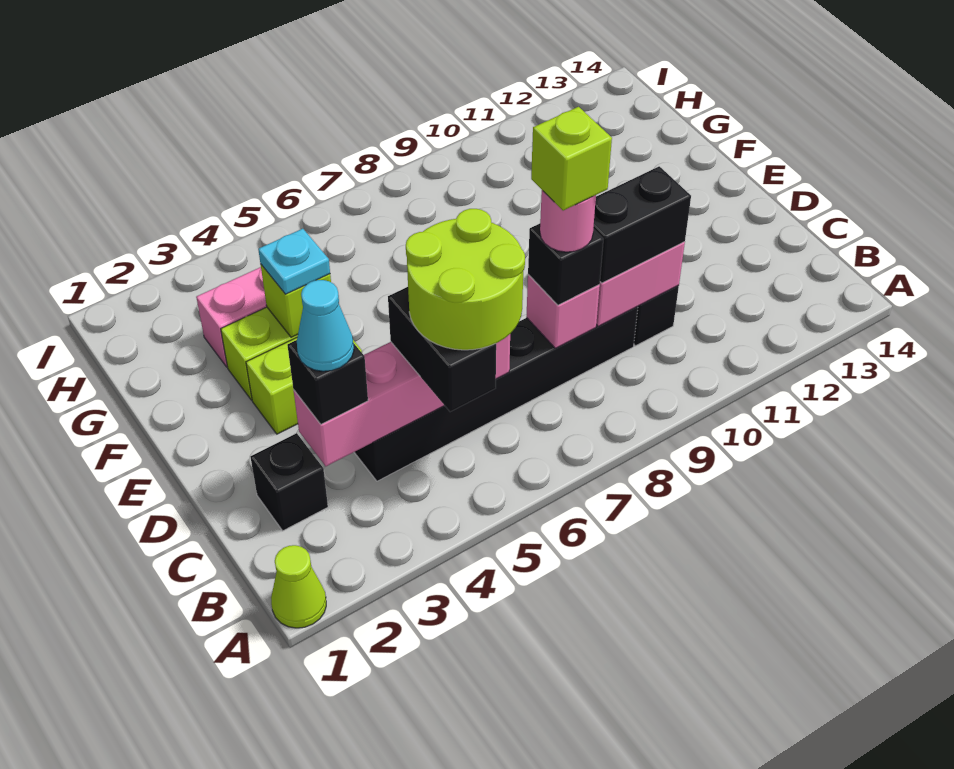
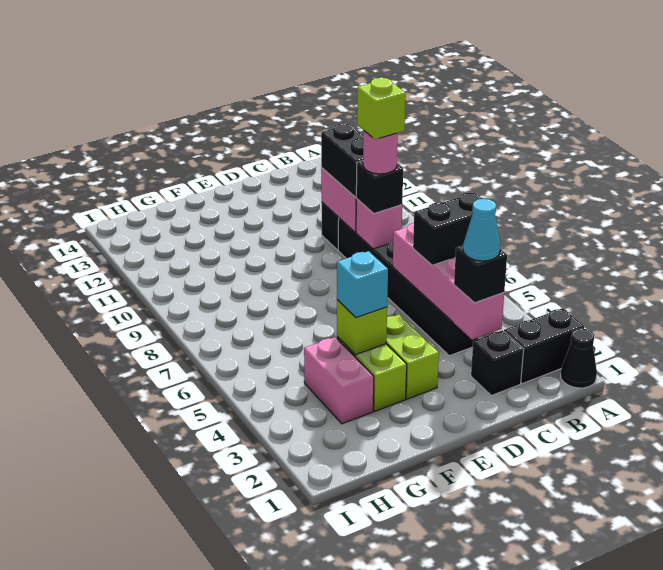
lime 1x1 cone [271,545,326,628] -> black 1x1 cone [561,328,597,388]
none -> black 1x2 brick [504,308,584,384]
lime 2x2 round brick [406,209,525,350] -> none
cyan 1x1 plate [258,229,330,294] -> cyan 1x1 brick [337,251,388,317]

